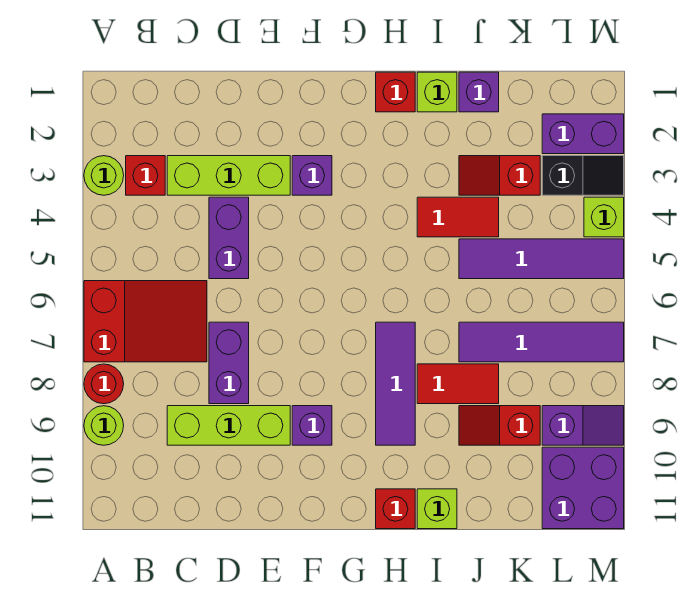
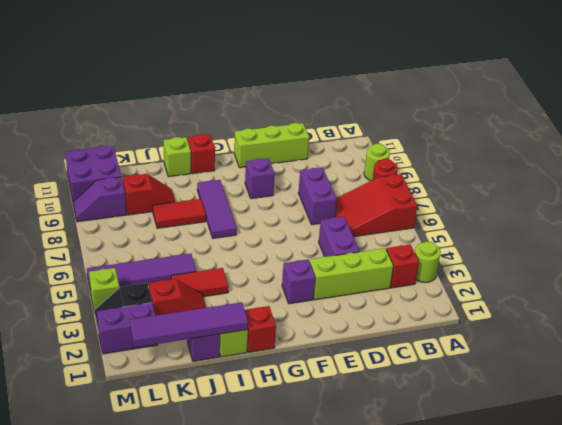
lime 1x3 brick [167,406,290,445] -> lime 1x3 brick moved to [234,123,309,168]
purple 1x4 tile [459,322,624,362] -> purple 1x4 tile moved to [130,302,248,347]

